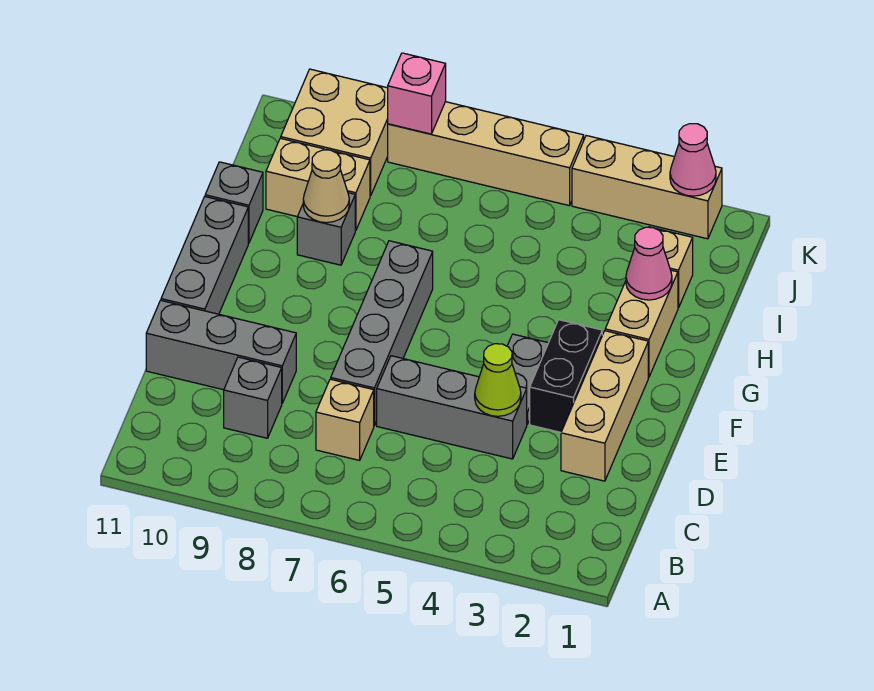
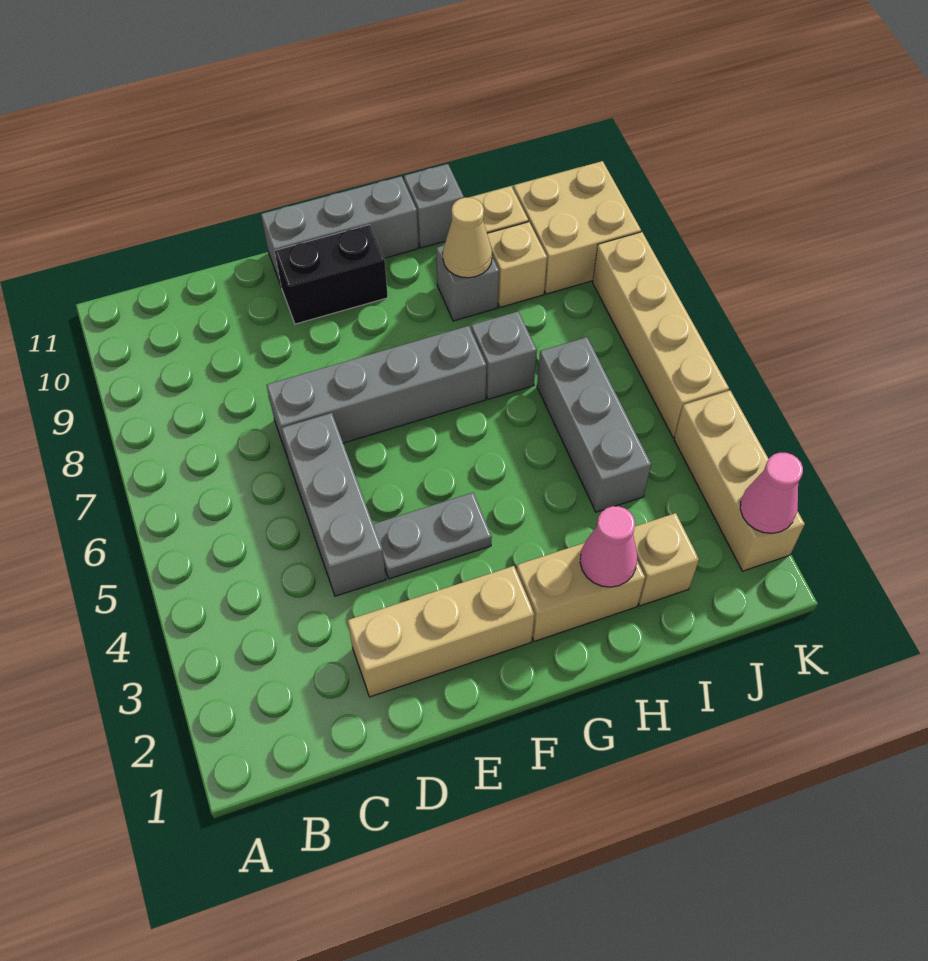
tan 1x1 brick [316,379,374,460] -> none
grey 1x1 brick [224,357,282,438] -> grey 1x1 brick moved to [471,311,537,399]
lime 1x1 cone [475,344,521,416] -> none
grey 1x3 brick [146,300,296,403] -> grey 1x3 brick moved to [537,337,651,512]
black 1x2 brick [530,320,602,432] -> black 1x2 brick moved to [275,225,388,324]
pink 1x1 brick [388,53,446,134] -> none

